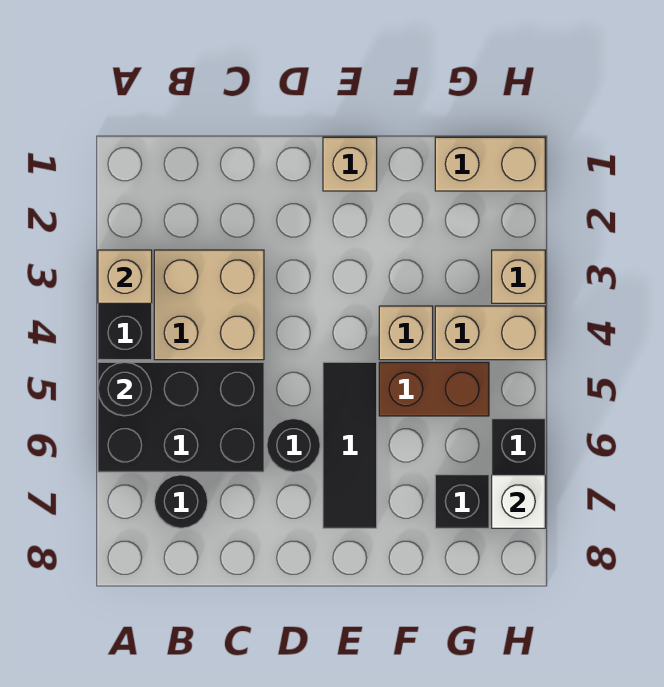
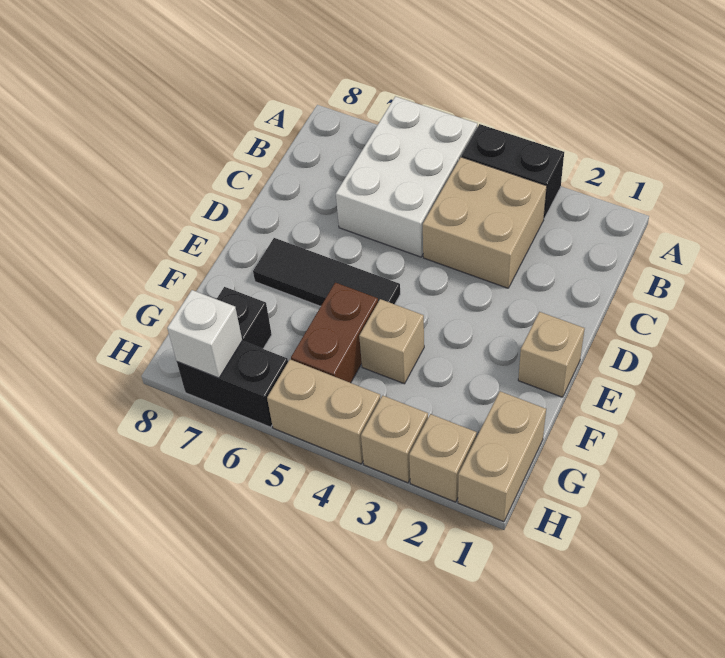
tan 1x1 brick [98,250,152,303] -> tan 1x1 brick moved to [409,414,477,502]
black 2x3 brick [98,362,264,472] -> white 2x3 brick [336,96,477,257]
black 1x1 round brick [98,362,152,416] -> none
black 1x1 round brick [154,475,208,528] -> none
black 1x1 round brick [267,419,320,472] -> none
tan 1x2 brick [435,306,545,360] -> tan 1x2 brick turned to [267,360,381,464]

